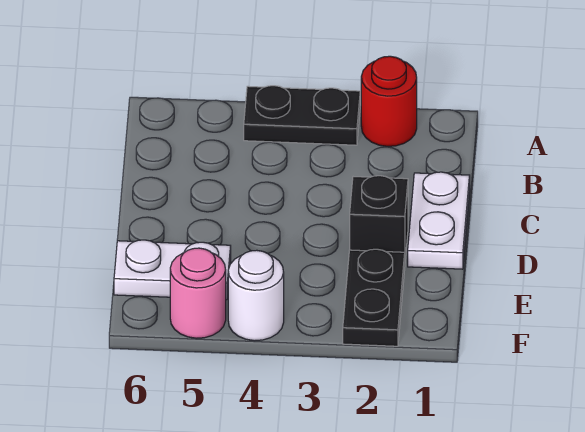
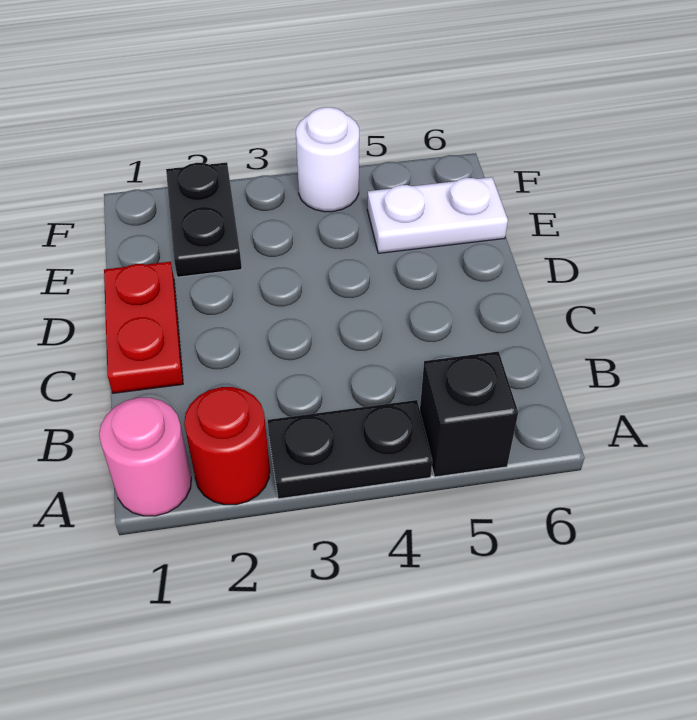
white 1x2 plate [408,172,470,269] -> red 1x2 plate [104,262,183,393]
black 1x1 brick [350,176,408,259] -> black 1x1 brick moved to [420,351,518,477]
pink 1x1 round brick [170,248,226,338] -> pink 1x1 round brick moved to [99,398,191,516]

